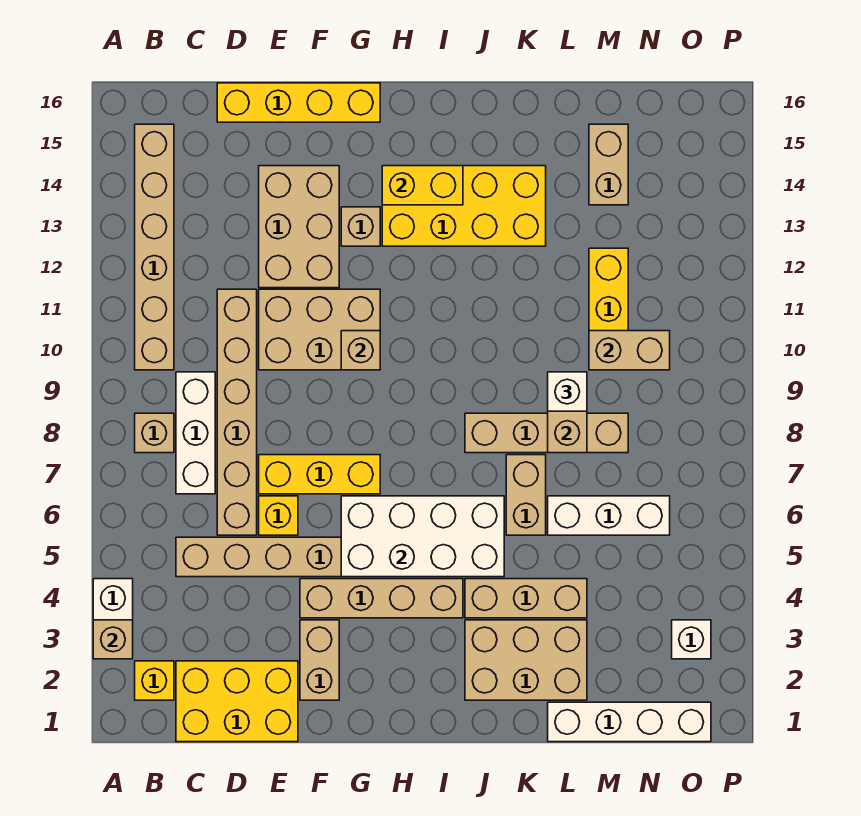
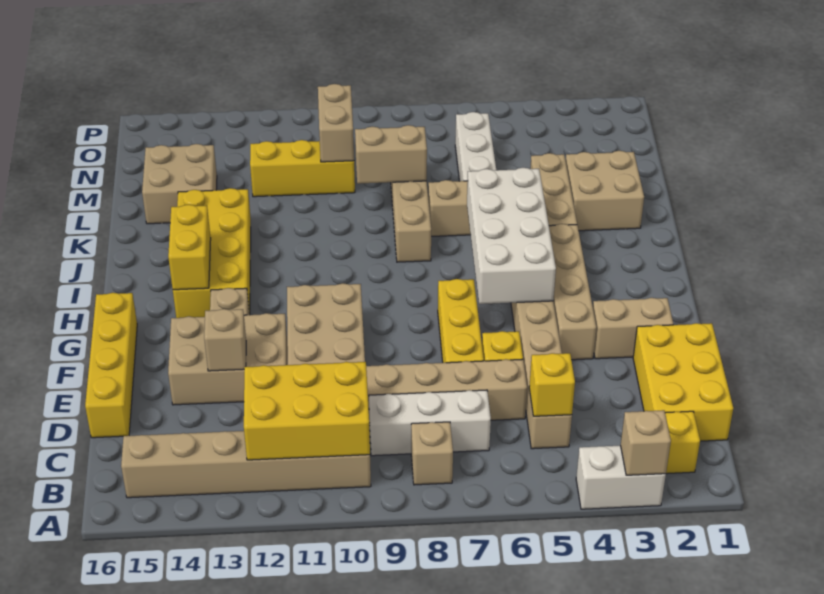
none -> yellow 2x3 brick [244,362,370,460]
none -> yellow 1x1 brick [529,353,575,416]
tan 1x1 brick [341,331,380,370] -> tan 1x1 brick moved to [204,309,246,371]
tan 2x3 brick [465,620,587,700] -> tan 2x2 brick [566,151,644,231]
white 1x4 brick [548,702,711,742] -> none
white 1x1 brick [548,372,587,411] -> none
tan 1x2 brick [589,124,628,205] -> tan 2x2 brick [142,144,217,224]
white 1x1 brick [672,620,711,659] -> none

